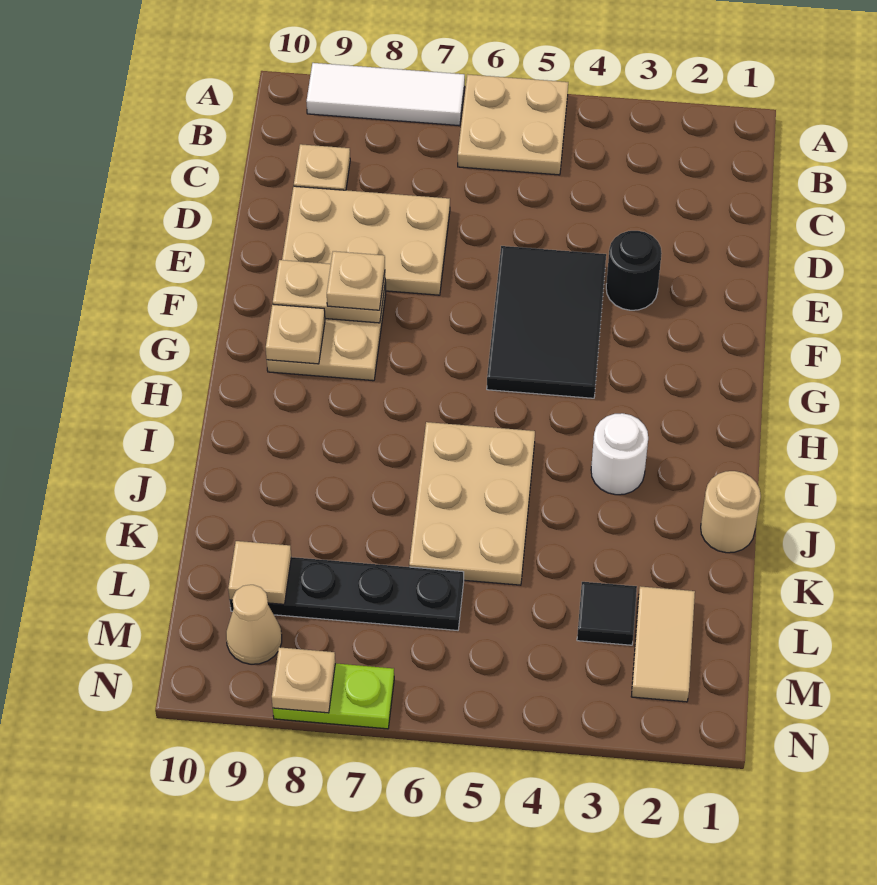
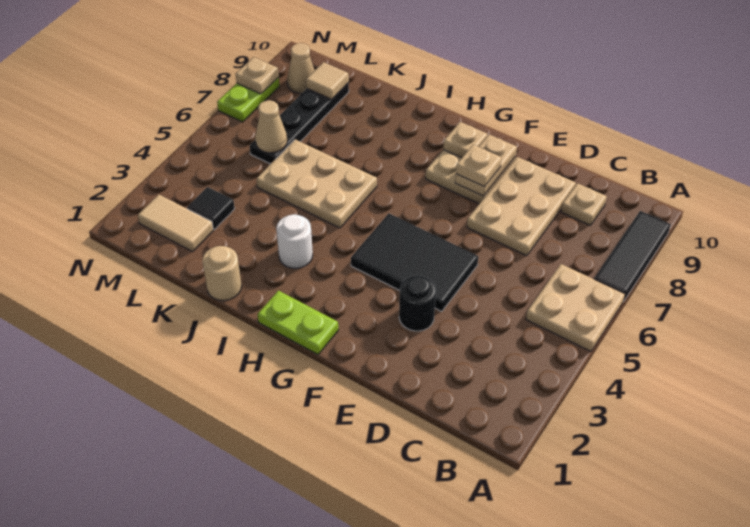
white 1x3 tile [306,63,465,126] -> black 1x3 tile [594,211,671,300]
none -> lime 1x2 plate [258,291,338,354]
none -> tan 1x1 cone [255,100,287,153]

